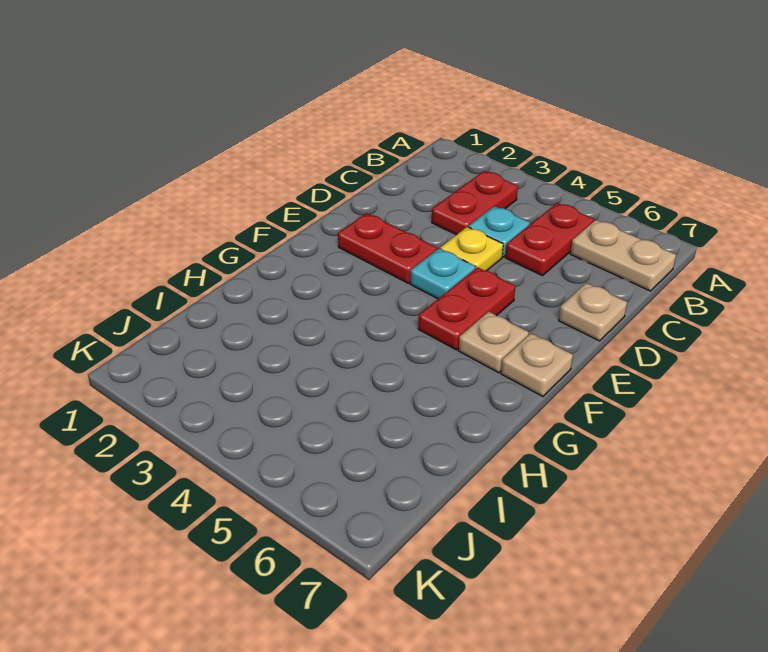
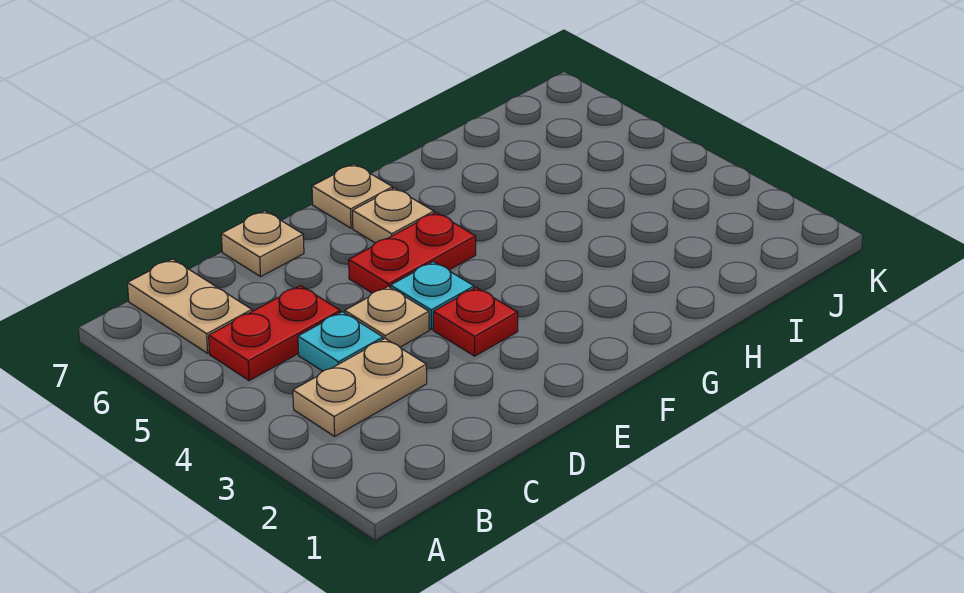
red 1x2 plate [432,171,518,235] -> tan 1x2 plate [293,339,427,436]
yellow 1x1 plate [440,227,503,271] -> tan 1x1 plate [345,286,429,347]
red 1x2 plate [338,213,437,283] -> red 1x1 plate [433,287,518,356]

